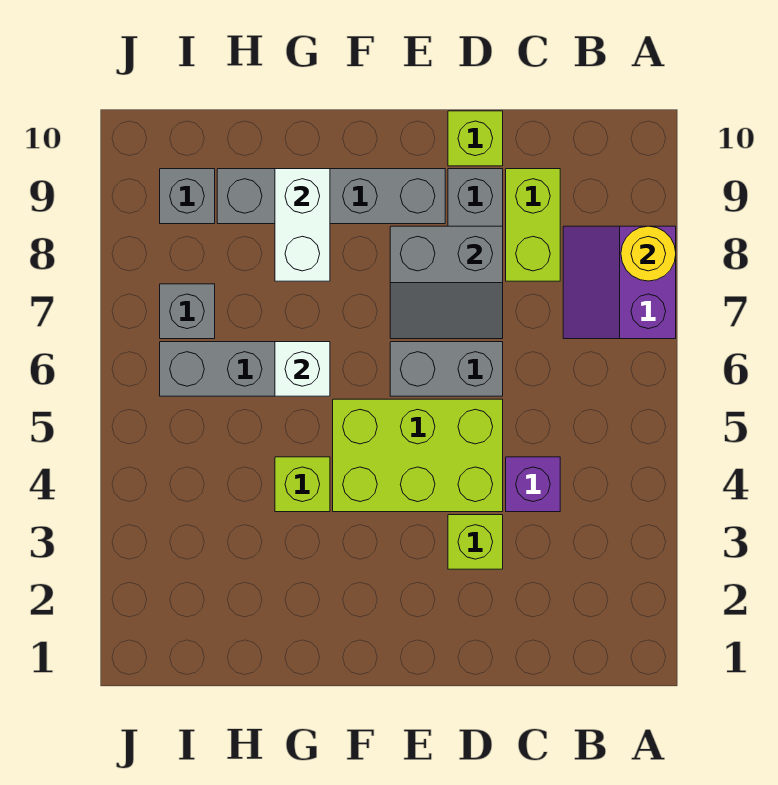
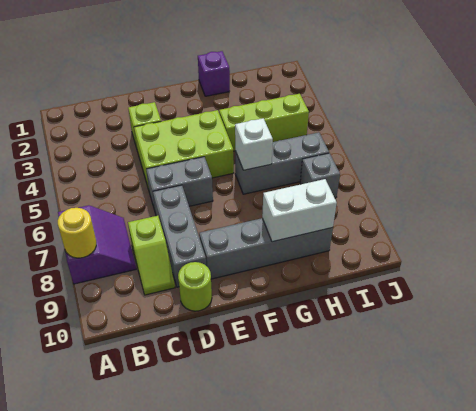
purple 1x1 brick [506,457,560,512] -> purple 1x1 brick moved to [198,51,230,96]
lime 1x2 brick [506,169,560,281] -> lime 1x2 slope [128,216,175,295]
grey 2x2 slope [390,226,503,339] -> none
lime 1x1 brick [448,111,503,166] -> lime 1x1 round brick [178,262,212,311]
lime 1x1 brick [275,457,330,512] -> lime 1x3 brick [219,94,309,151]
white 1x2 brick [275,169,330,281] -> white 1x2 brick turned to [262,179,337,242]
grey 1x1 brick [160,169,215,224] -> none

